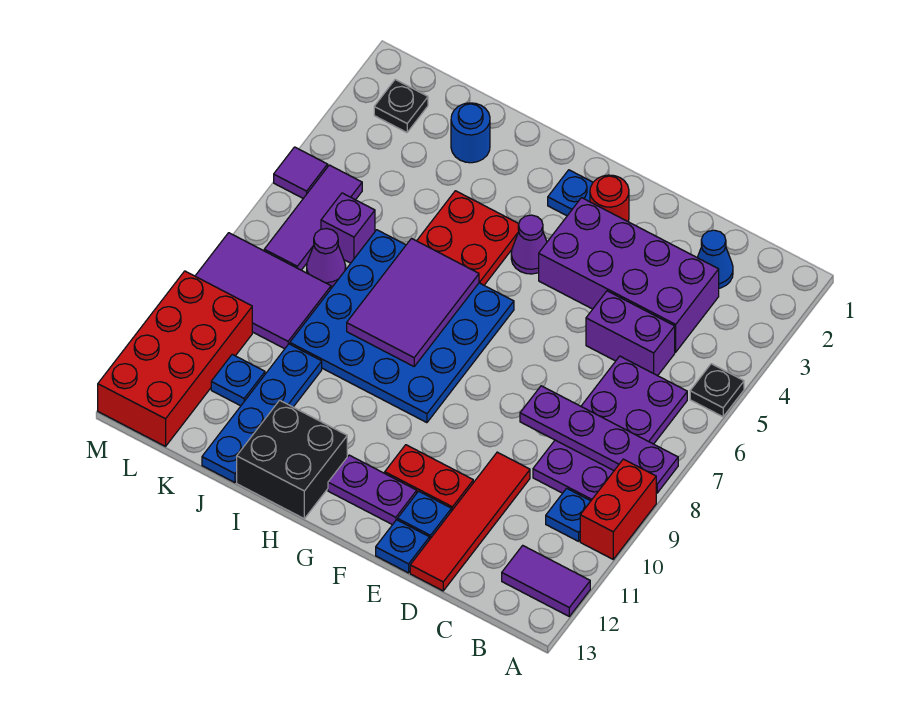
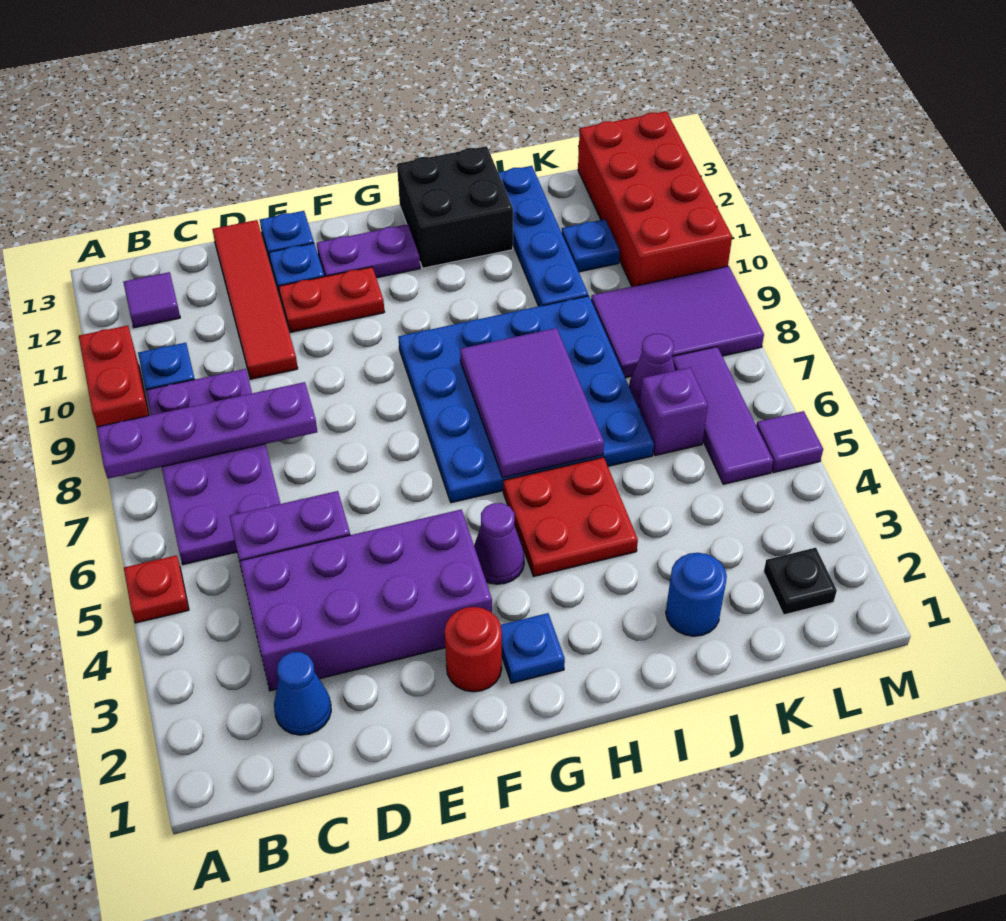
black 1x1 plate [690,364,744,417] -> red 1x1 plate [124,555,189,623]
purple 1x2 tile [502,545,590,616] -> purple 1x1 tile [123,272,180,328]

